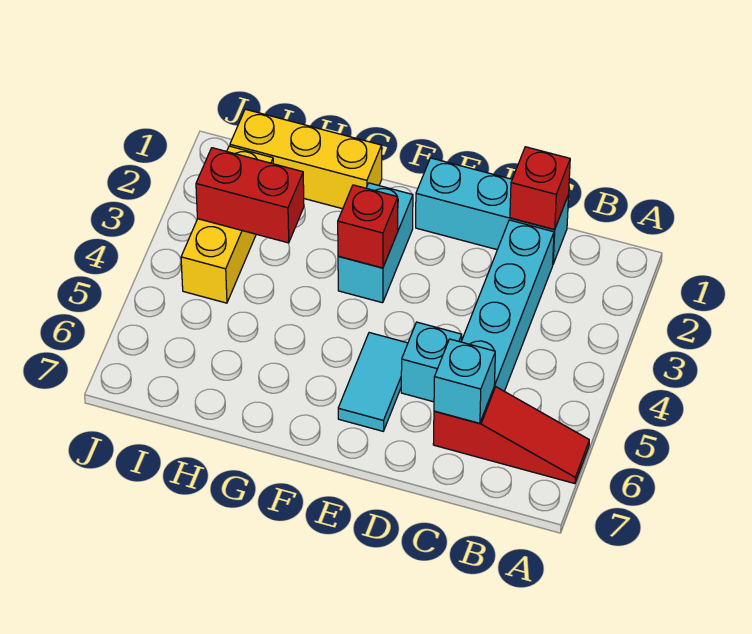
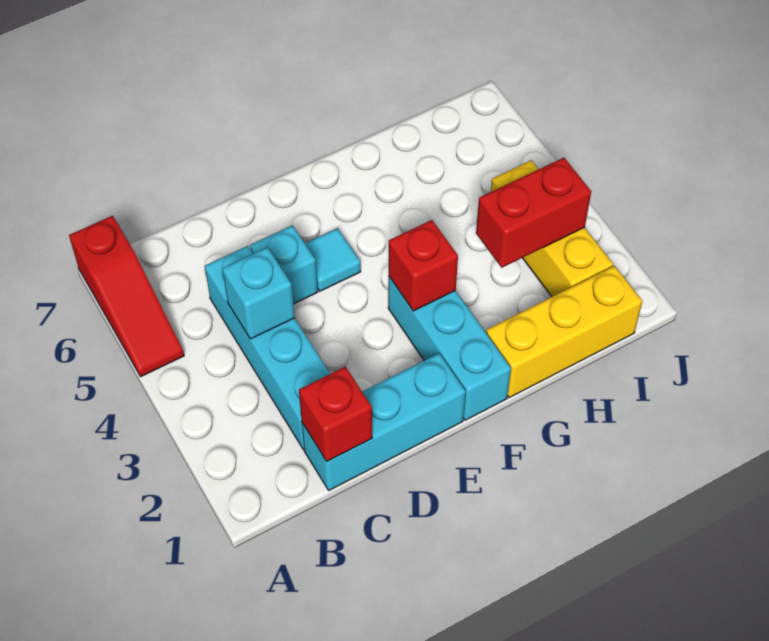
red 1x3 slope [433,386,589,484] -> red 1x3 slope turned to [69,216,184,377]
cyan 1x1 brick [434,339,495,423] -> cyan 1x1 brick moved to [222,247,295,339]
cyan 1x2 tile [338,333,408,431] -> cyan 1x1 tile [305,228,361,291]
cyan 1x2 brick [338,183,413,303] -> cyan 1x3 brick [388,277,511,420]

